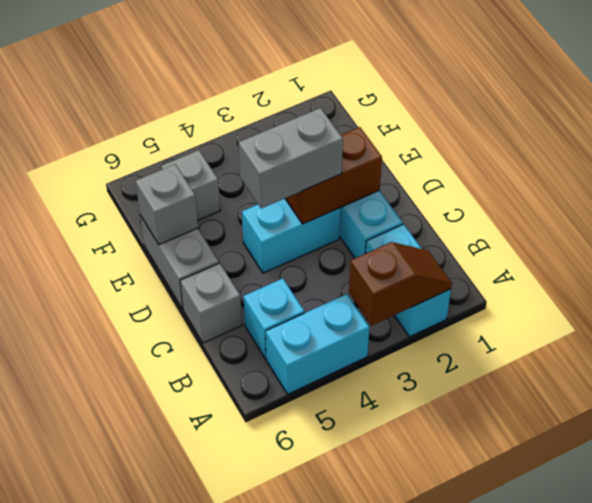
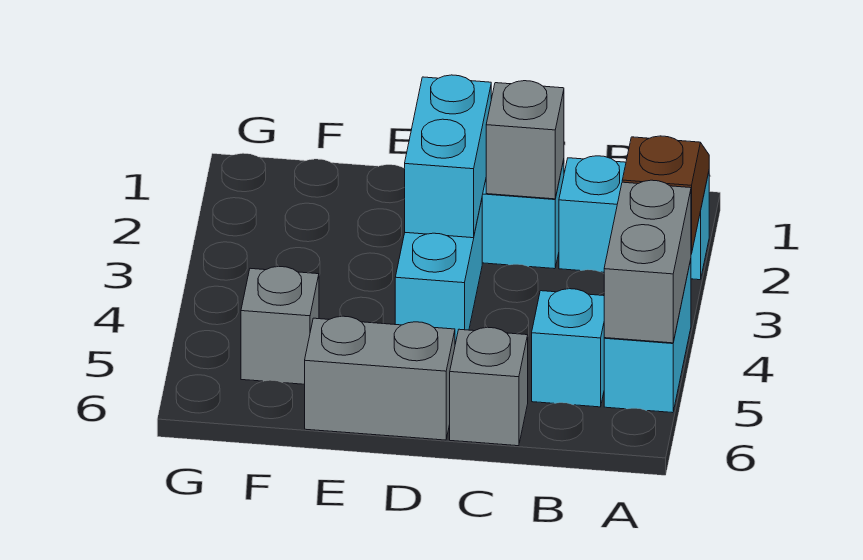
brown 1x2 brick [285,127,382,224] -> cyan 1x2 brick [404,75,491,238]
grey 1x2 brick [239,108,343,209] -> grey 1x2 brick moved to [604,180,691,343]
grey 1x1 brick [136,164,198,245] -> grey 1x1 brick moved to [486,81,564,199]

